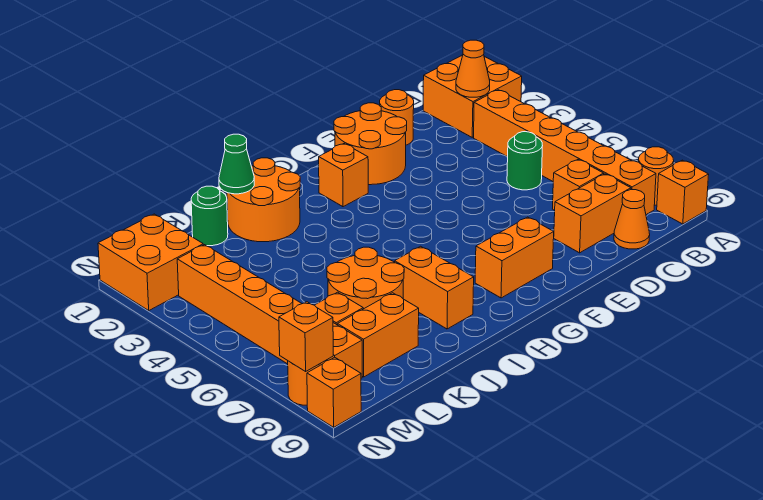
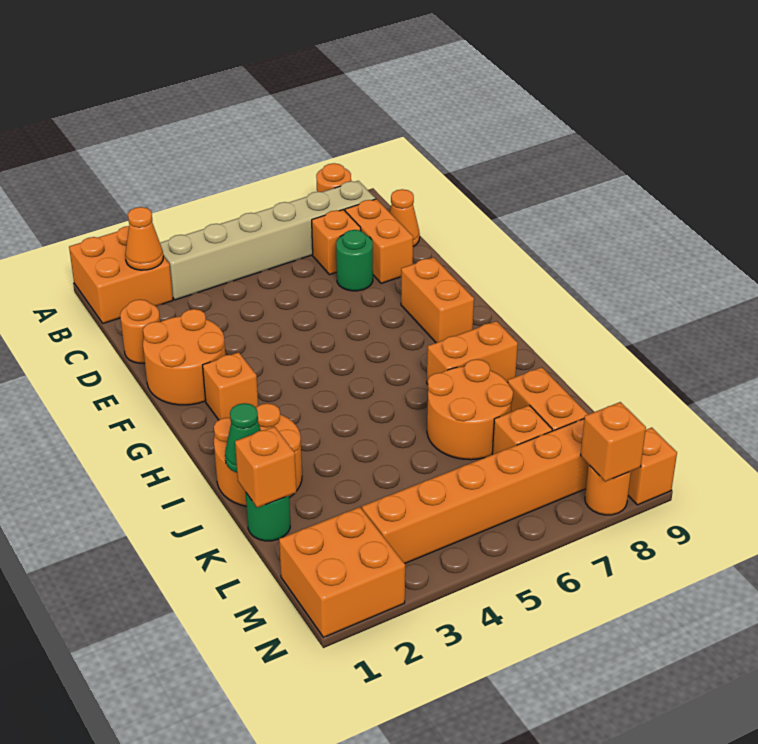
orange 1x1 brick [657,160,709,224] -> orange 1x1 brick moved to [235,427,296,508]
orange 1x6 brick [474,90,656,215] -> tan 1x6 brick [160,181,376,300]
green 1x1 round brick [507,132,543,190] -> green 1x1 round brick moved to [336,230,373,291]

